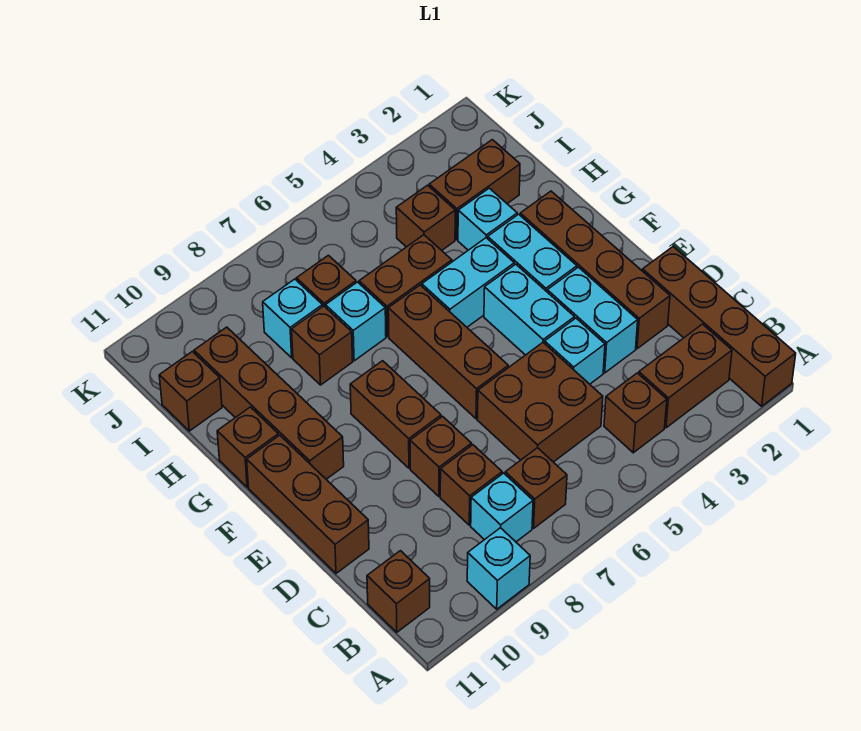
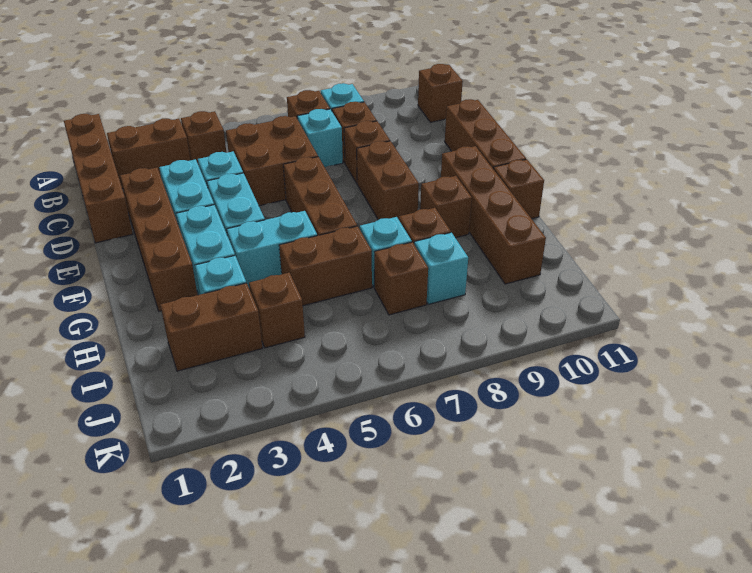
cyan 1x1 brick [467,528,530,609] -> cyan 1x1 brick moved to [297,109,343,167]
brown 1x1 brick [159,351,222,431] -> brown 1x1 brick moved to [420,176,472,238]

